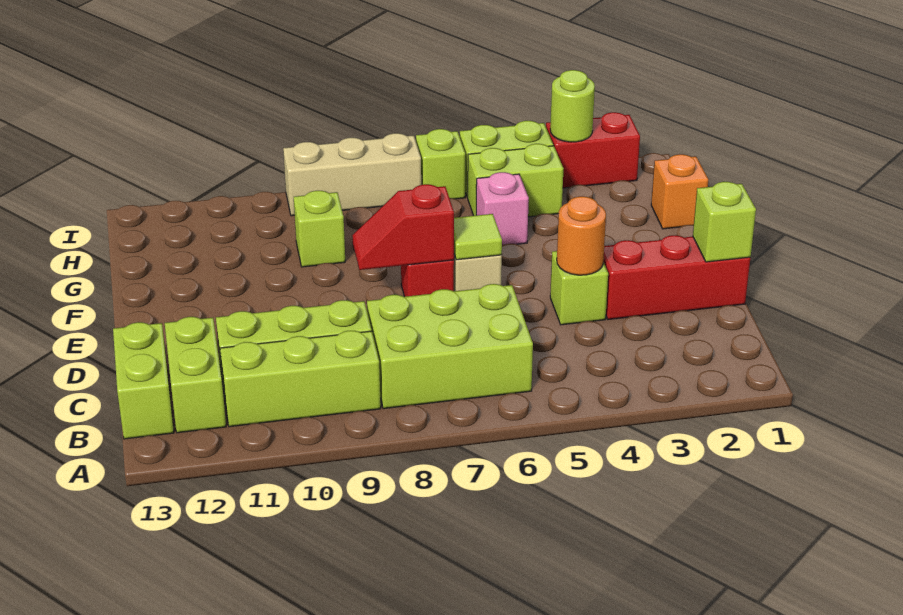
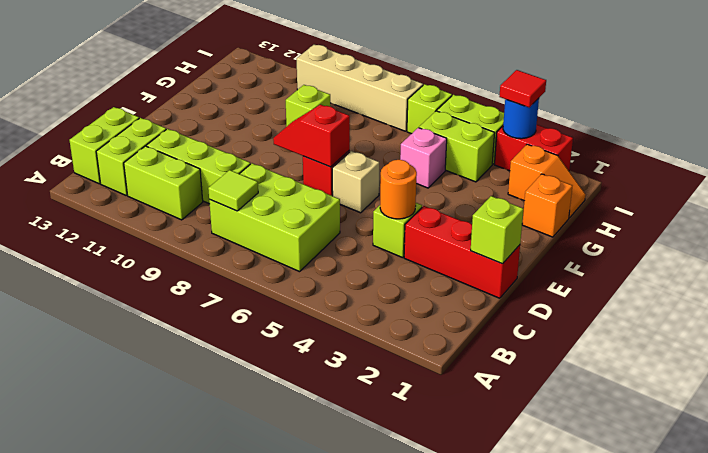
lime 1x3 brick [220,331,381,427] -> lime 1x2 brick [124,146,203,220]
lime 1x1 tile [454,214,502,260] -> lime 1x1 tile moved to [208,170,258,211]
none -> orange 1x2 slope [508,144,586,218]
lime 1x1 round brick [550,70,595,142] -> blue 1x1 round brick [503,98,539,139]
none -> red 1x1 tile [499,70,546,107]
tan 1x3 brick [283,133,421,216] -> tan 1x4 brick [297,44,423,131]

